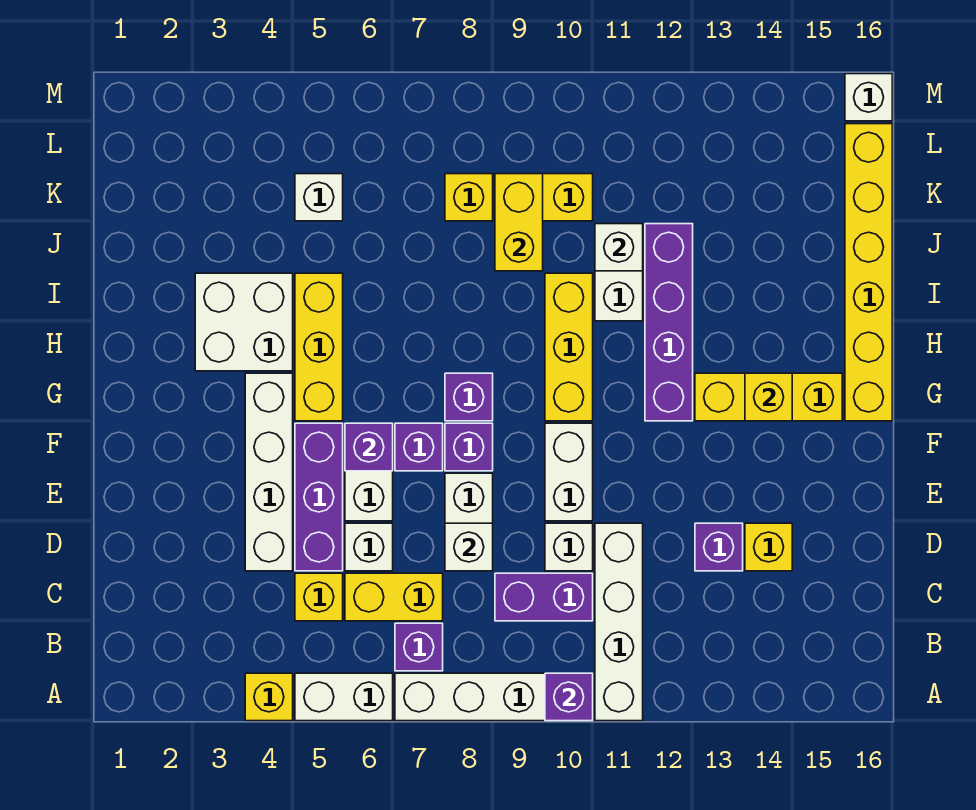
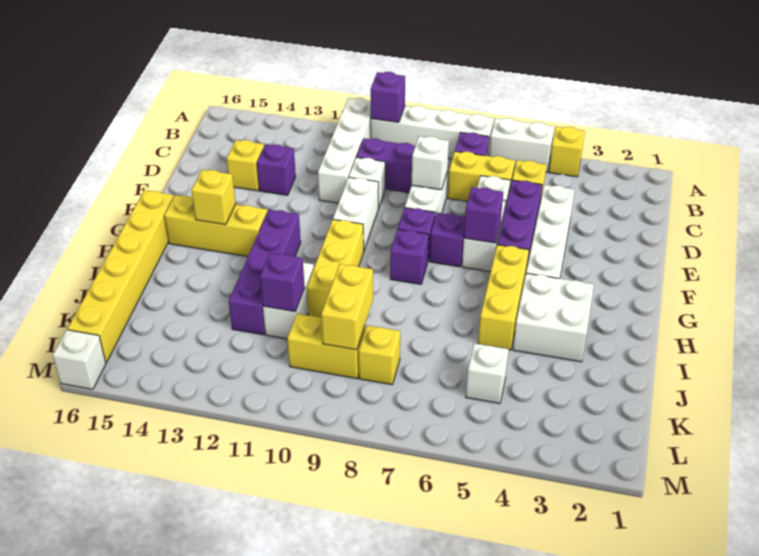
white 1x1 brick [595,224,643,271] -> purple 1x1 brick [260,253,305,312]

